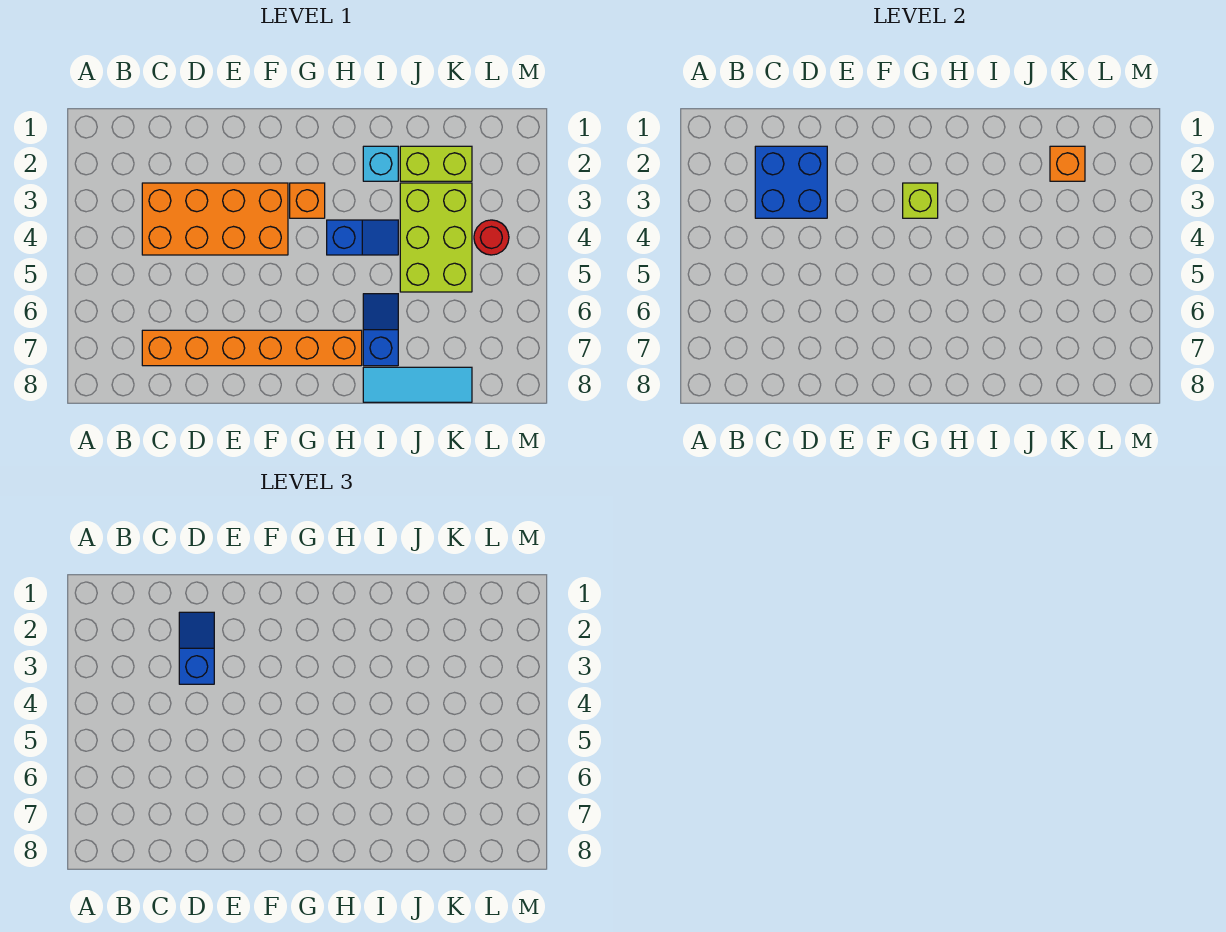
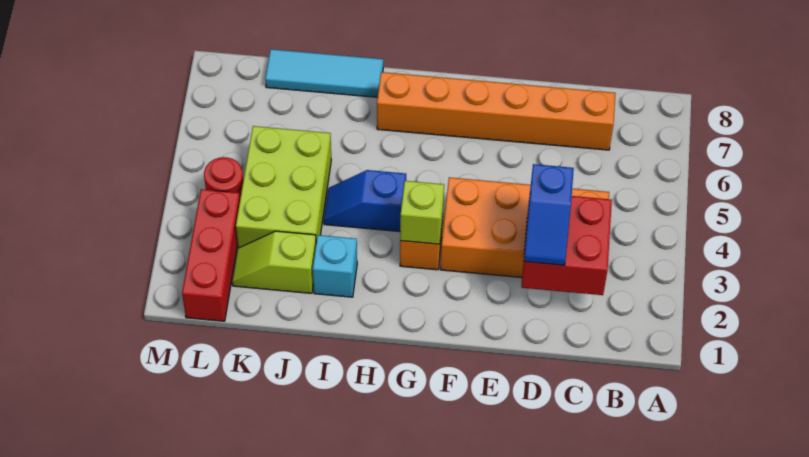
blue 2x2 brick [755,146,827,218] -> red 2x2 brick [521,196,612,295]
blue 1x2 slope [363,294,398,366] -> none
lime 1x2 brick [400,146,472,181] -> lime 1x2 slope [232,231,316,293]
orange 1x1 brick [1050,146,1085,181] -> none
none -> red 1x3 brick [182,189,240,321]

